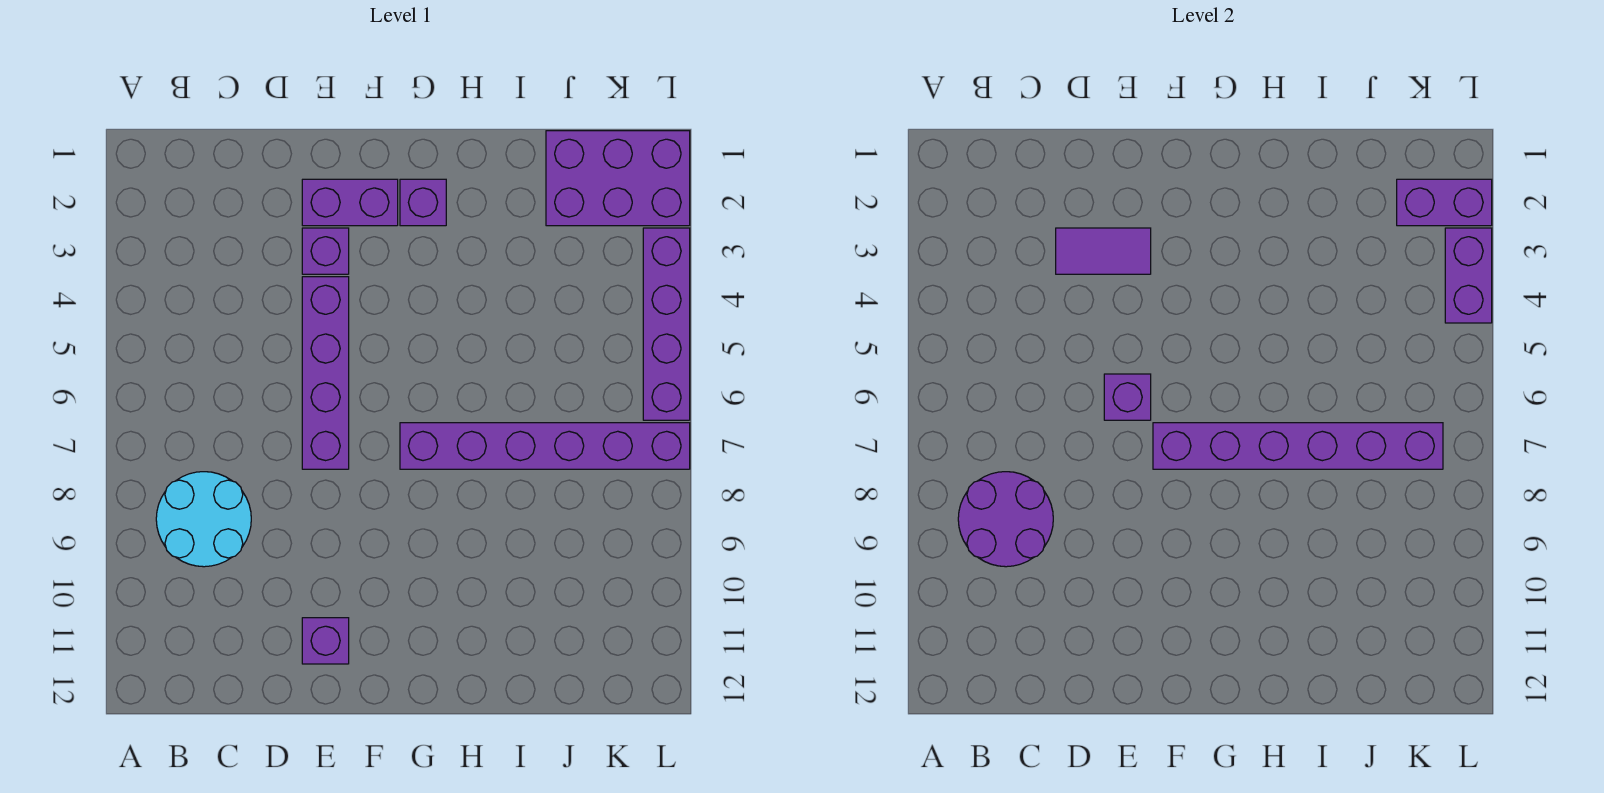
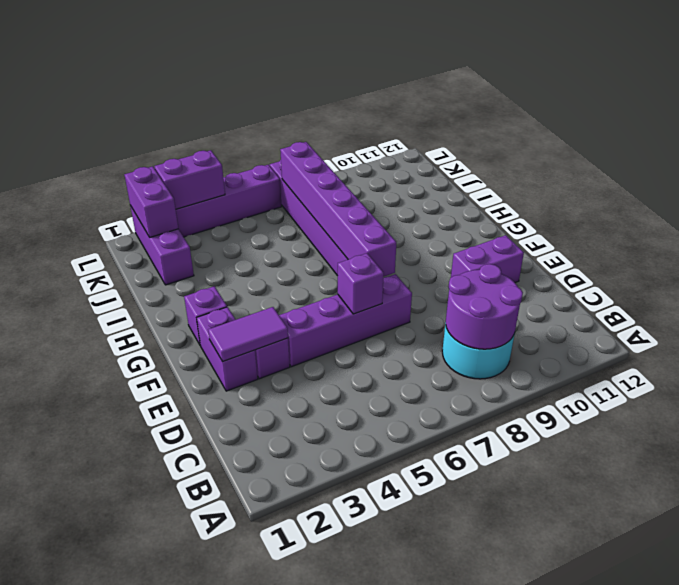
purple 1x2 tile [1056,228,1151,274] -> purple 1x2 tile turned to [208,307,288,361]
purple 1x1 brick [302,618,349,664] -> purple 1x2 brick [451,235,524,283]
purple 2x3 brick [546,131,690,226] -> purple 1x3 brick [130,205,194,285]

